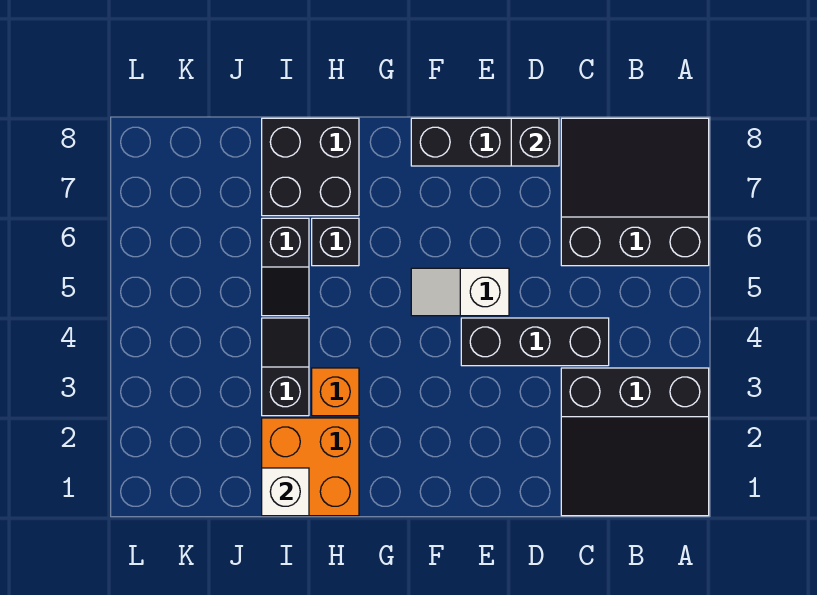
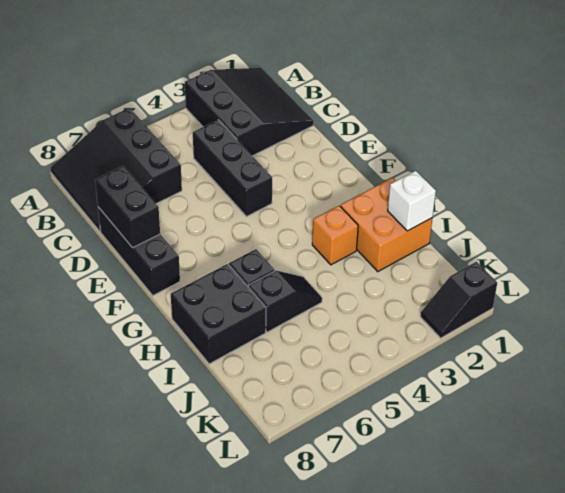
black 1x1 brick [511,118,559,166] -> black 1x2 brick [95,166,160,248]
white 1x2 slope [411,268,509,316] -> none
black 1x2 slope [262,318,309,416] -> black 1x2 slope moved to [420,262,497,338]

